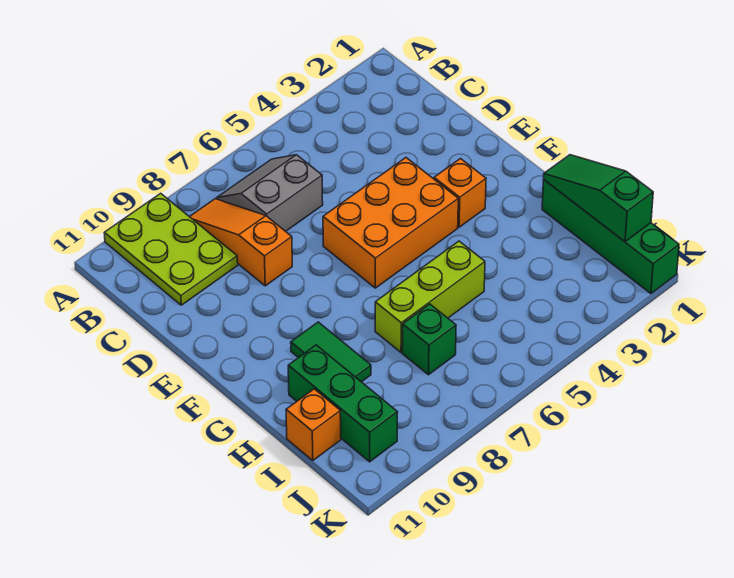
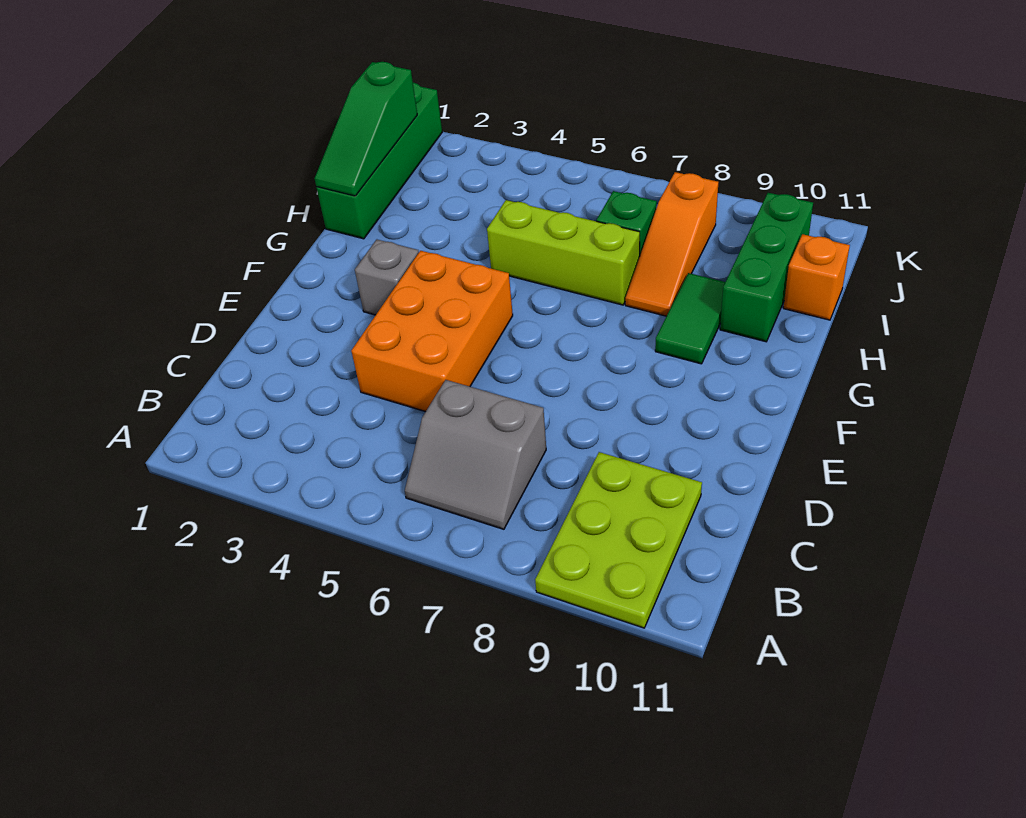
orange 1x3 slope [190,199,292,286] -> orange 1x3 slope moved to [625,172,718,316]
orange 2x3 brick [323,158,458,288] -> orange 2x3 brick turned to [351,251,513,412]
orange 1x1 brick [434,159,486,227] -> grey 1x1 brick [355,240,419,315]

